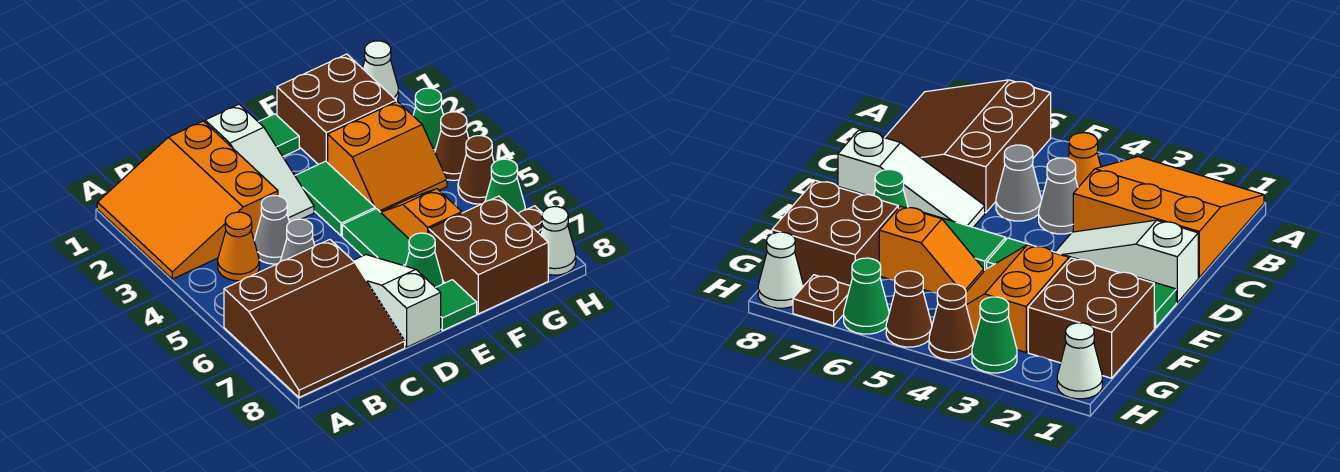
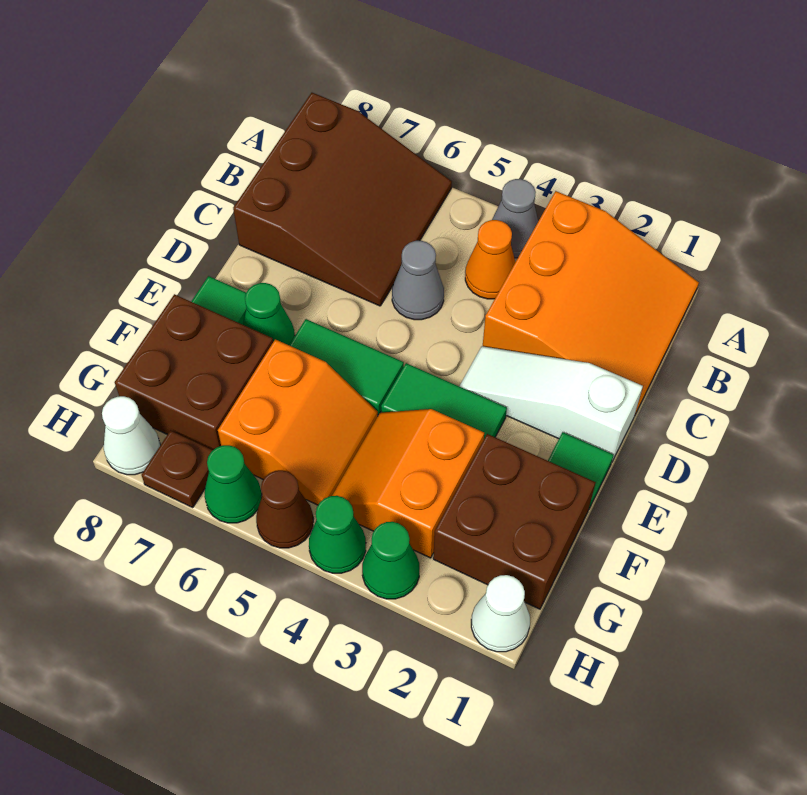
orange 3x3 slope [97,121,278,279] -> orange 3x3 slope turned to [483,191,699,416]
brown 3x3 slope [224,240,405,397] -> brown 3x3 slope turned to [233,93,452,306]
grey 1x1 cone [254,195,289,264] -> grey 1x1 cone moved to [492,179,538,258]
white 1x3 slope [353,255,441,347] -> none
orange 1x2 slope [381,189,462,239] -> orange 2x2 slope [218,339,378,505]
brown 1x1 cone [435,112,469,180] -> green 1x1 cone [309,496,366,573]

